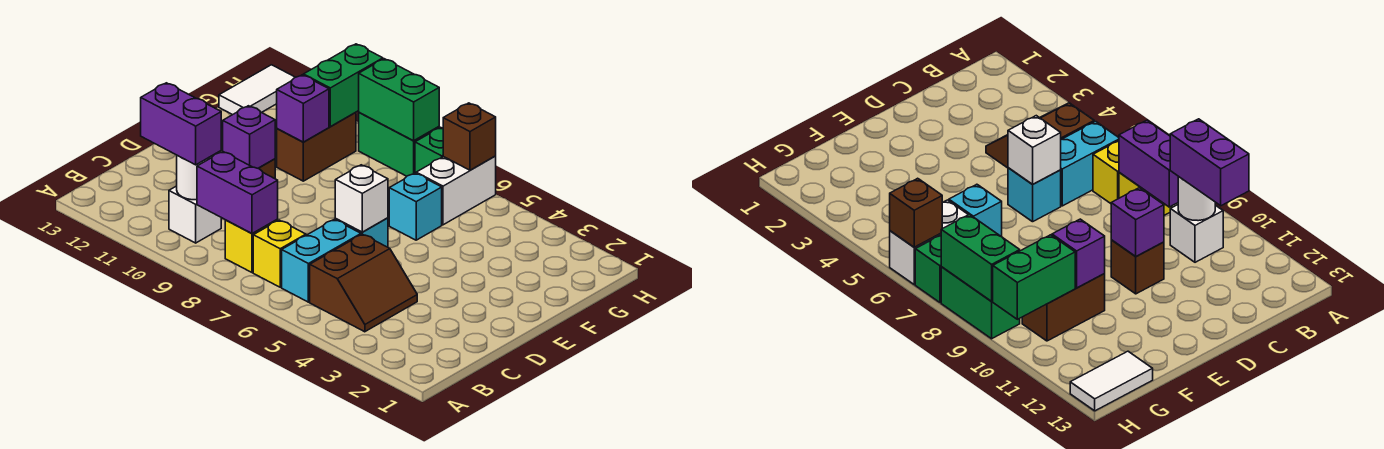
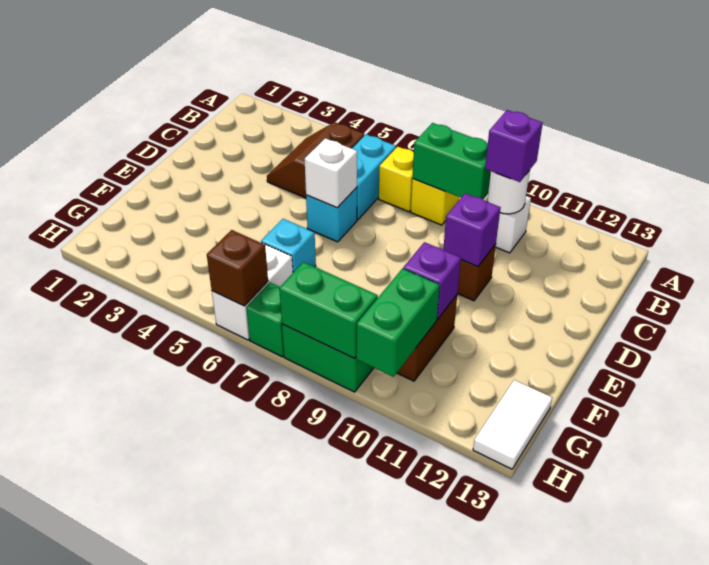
purple 1x2 brick [197,152,278,234] -> green 1x2 brick [412,123,491,199]
purple 1x2 brick [141,83,221,165] -> purple 1x1 brick [485,110,543,182]

